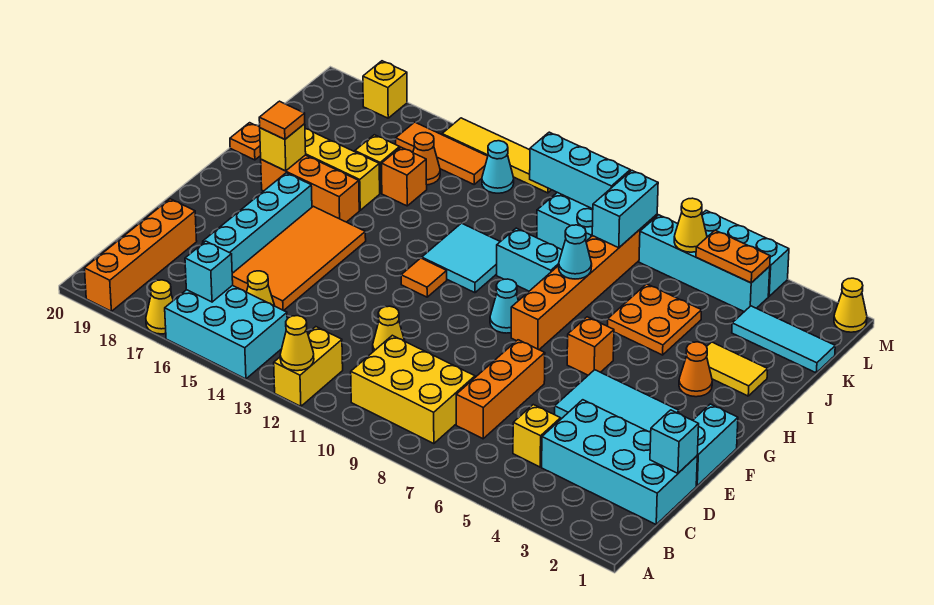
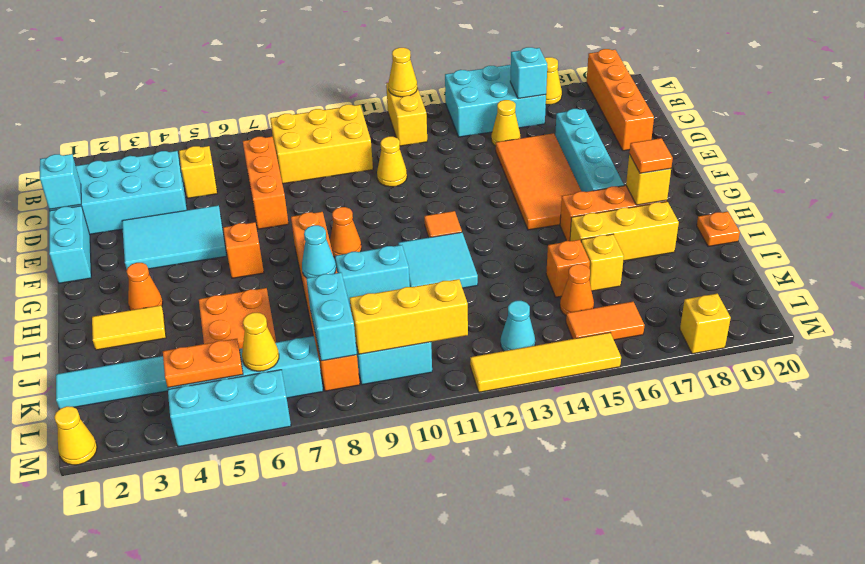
cyan 1x1 cone [490,279,518,333] -> orange 1x1 cone [330,207,361,257]
cyan 1x3 brick [530,132,630,209] -> yellow 1x3 brick [350,279,468,354]
orange 1x3 tile [396,122,488,184] -> orange 1x2 tile [566,302,645,340]

